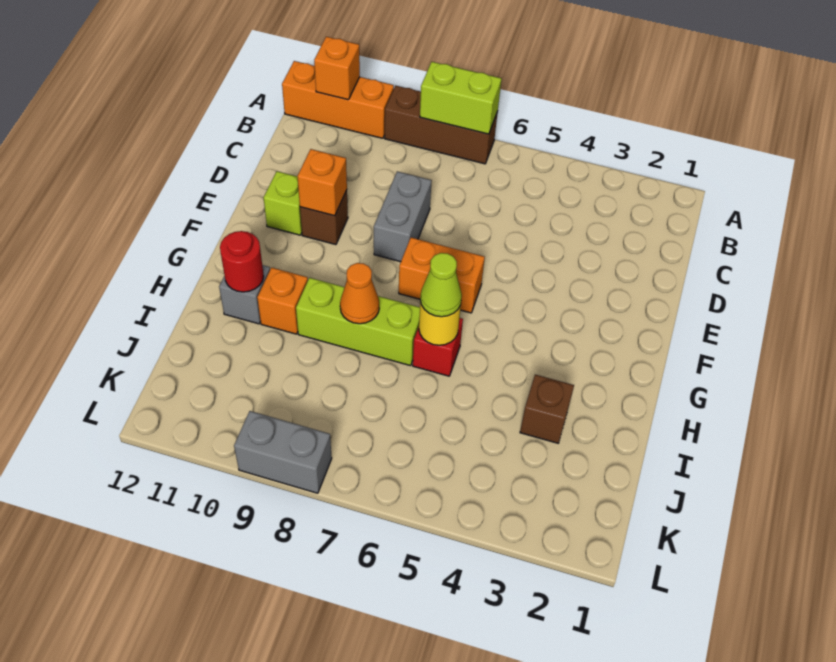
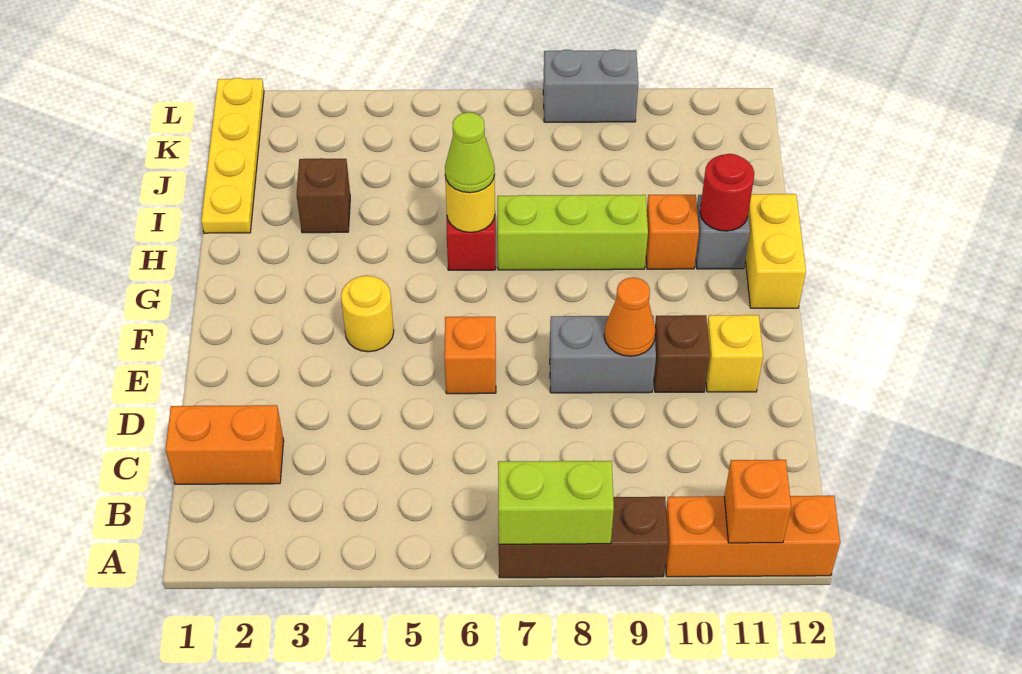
grey 1x2 brick [374,171,432,262] -> grey 1x2 brick turned to [550,316,656,393]
orange 1x1 brick [297,149,347,216] -> orange 1x1 brick moved to [444,317,496,394]
lime 1x1 brick [264,171,302,235] -> yellow 1x1 brick [706,315,763,392]
none -> yellow 1x1 round brick [341,276,394,352]
orange 1x2 brick [399,238,485,313] -> orange 1x2 brick moved to [165,405,284,484]
none -> yellow 1x2 brick [745,194,806,308]
orange 1x1 cone [340,263,379,324] -> orange 1x1 cone moved to [604,277,655,356]
none -> yellow 1x4 plate [201,78,264,233]

